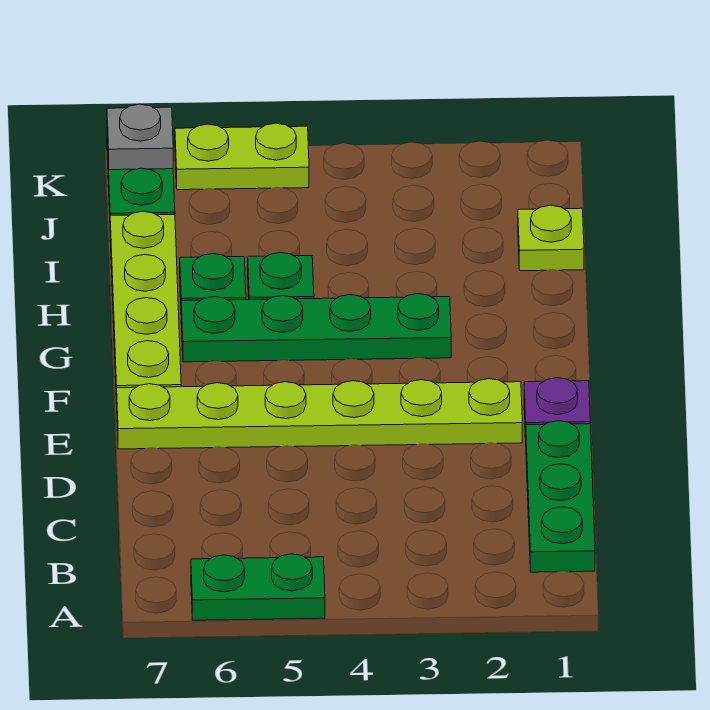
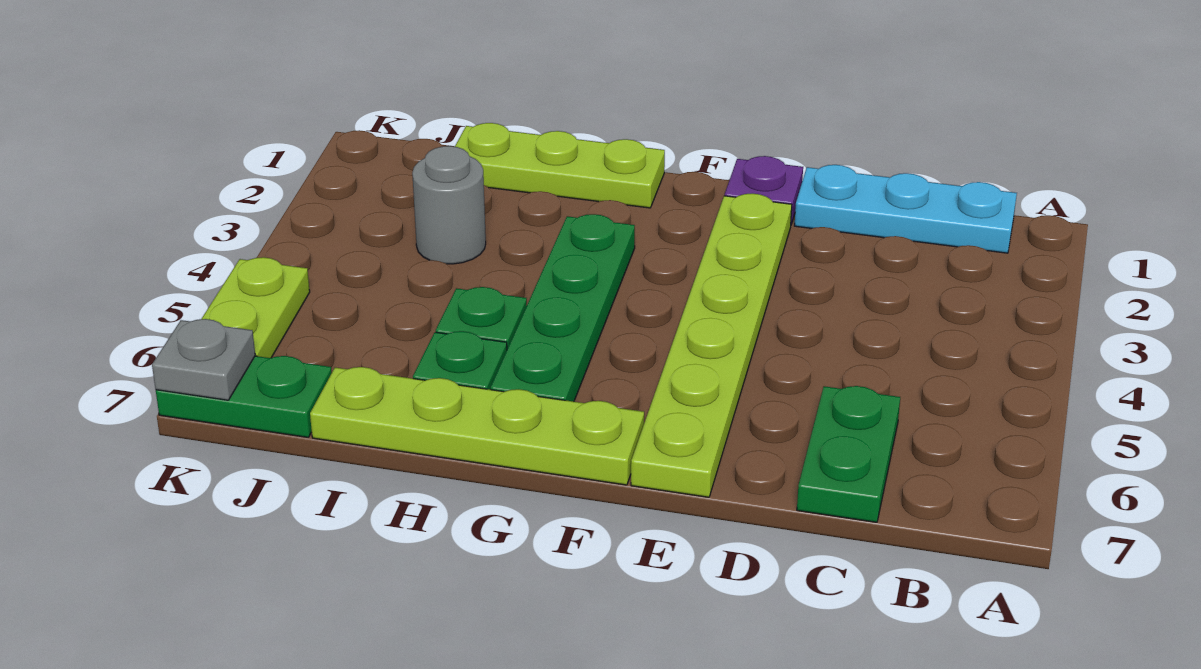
green 1x2 plate [191,554,325,620] -> green 1x2 plate moved to [797,386,900,522]
green 1x3 plate [526,421,595,572] -> cyan 1x3 plate [795,165,1017,253]
lime 1x1 plate [518,205,584,271] -> lime 1x3 plate [455,123,665,208]
none -> grey 1x1 round brick [412,146,486,264]

